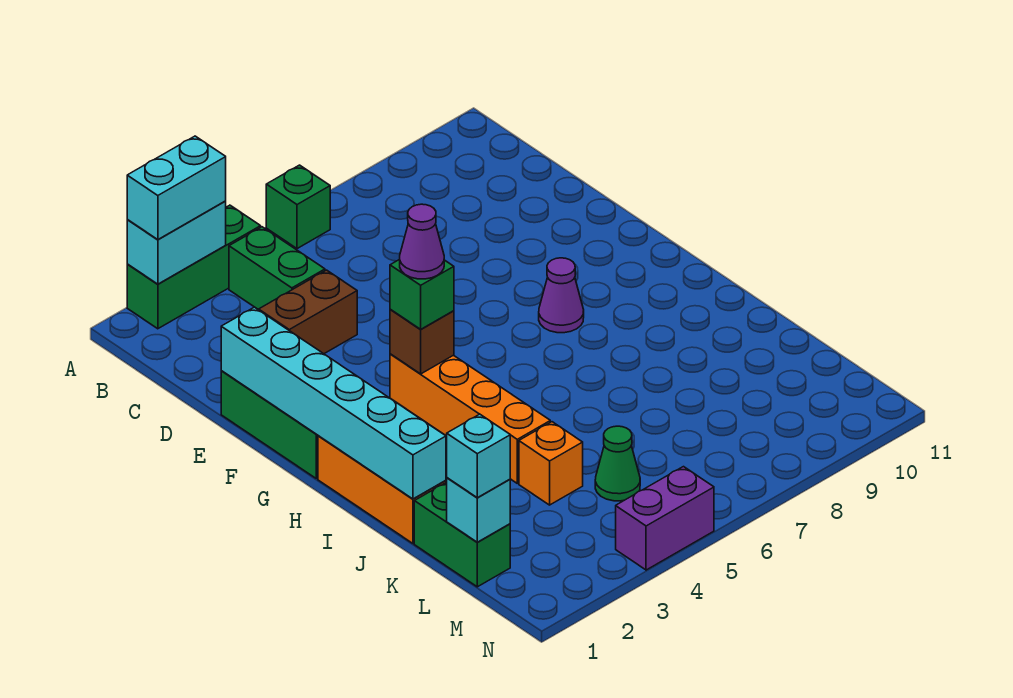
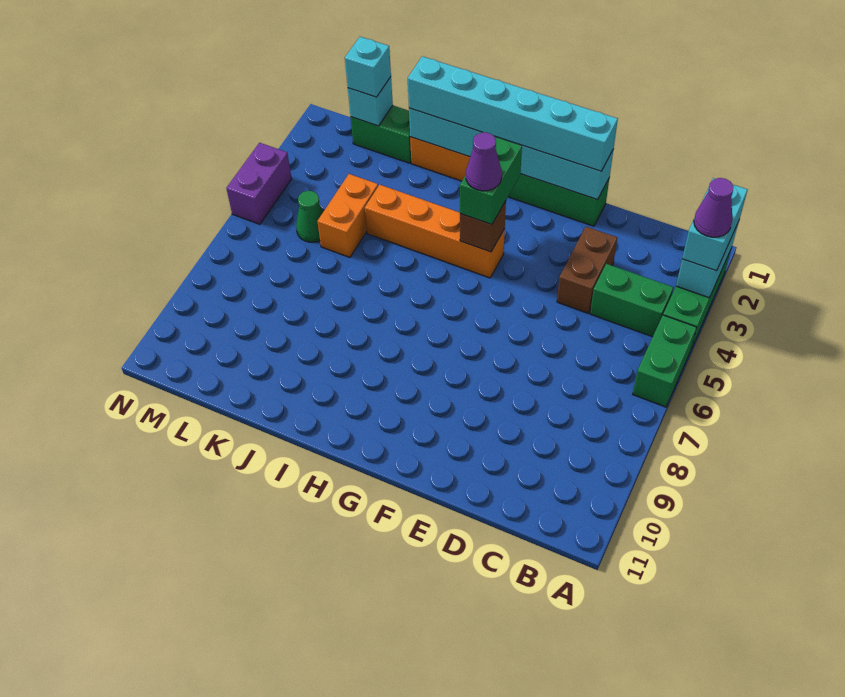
green 1x1 brick [266,165,330,249] -> green 1x2 brick [633,315,697,407]
none -> cyan 1x6 brick [408,56,618,171]
green 1x1 brick [390,259,454,329] -> green 1x2 brick [460,136,522,225]
purple 1x1 cone [539,258,584,333] -> purple 1x1 cone moved to [694,178,733,237]
orange 1x1 brick [519,422,583,505] -> orange 1x2 brick [317,174,378,257]

